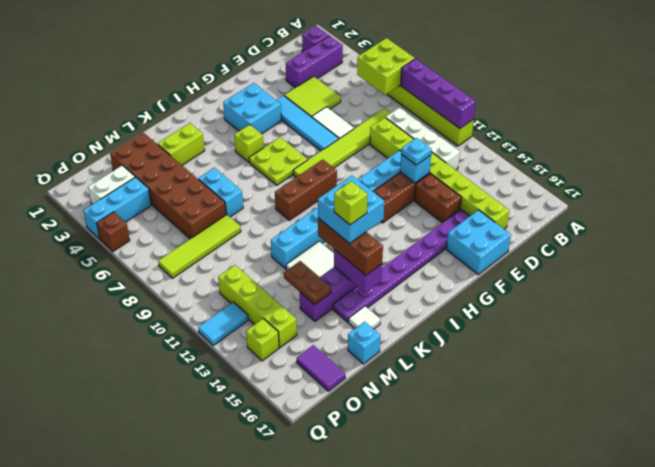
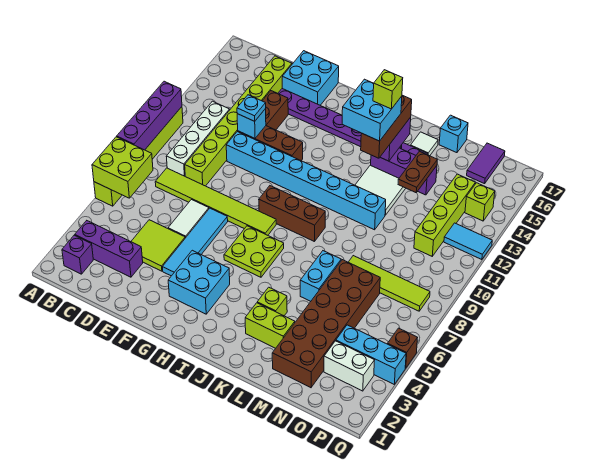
lime 1x1 brick [234,125,264,162] -> lime 1x1 brick moved to [257,287,287,316]

